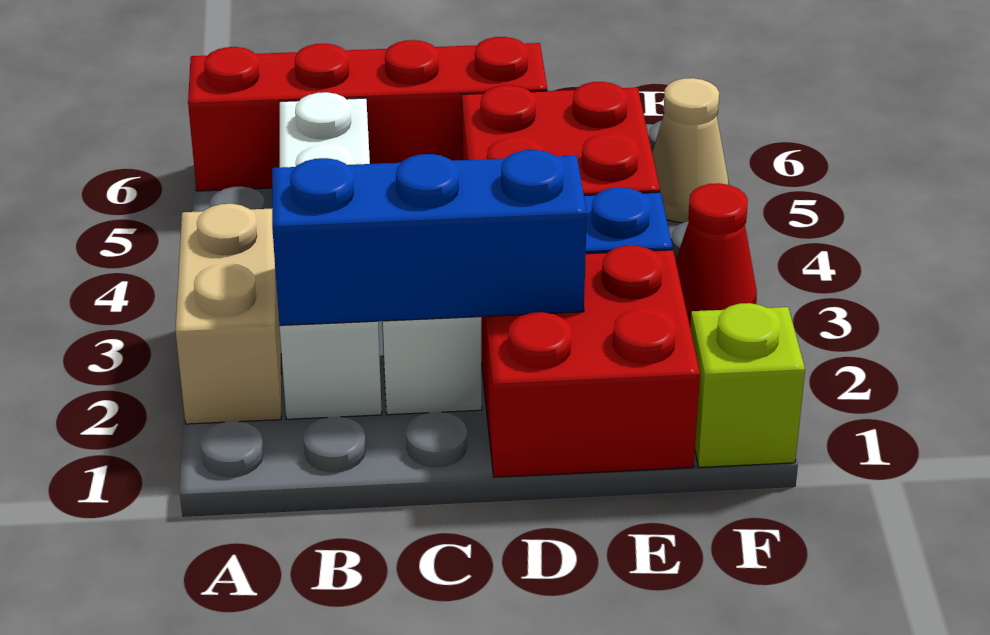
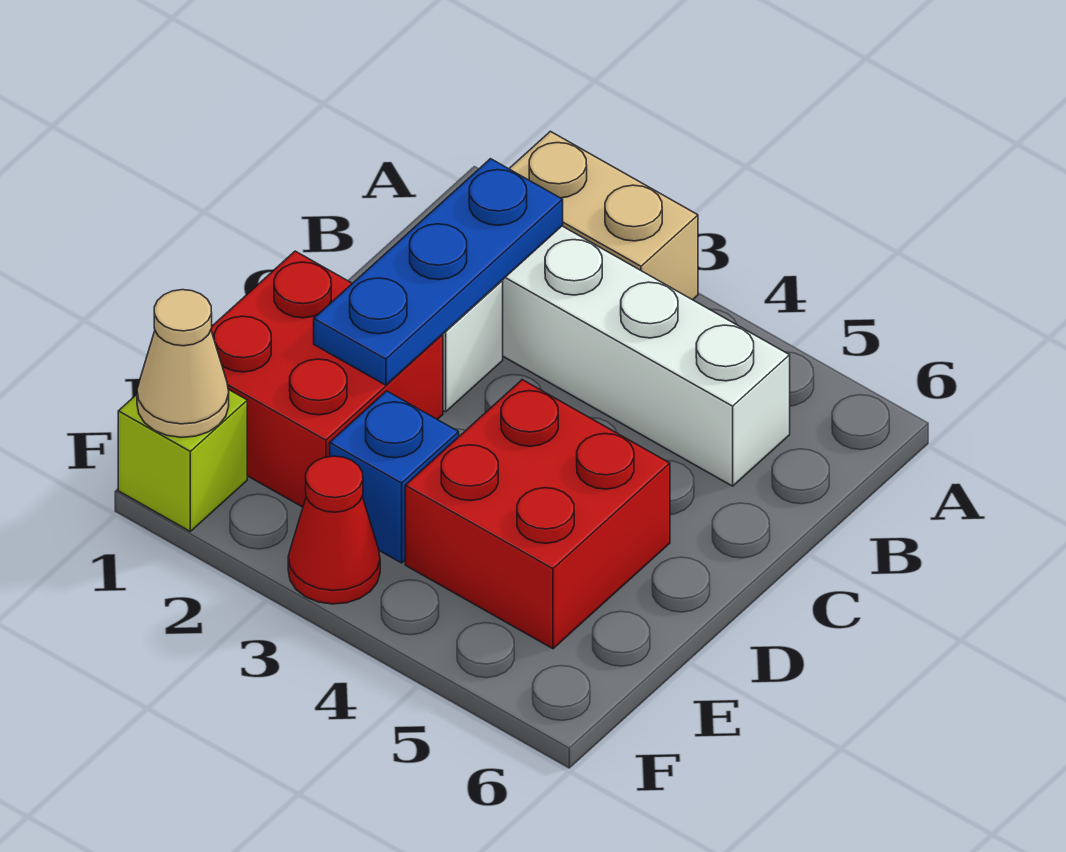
red 1x4 brick [188,37,547,191] -> none
blue 1x3 brick [272,150,587,325] -> blue 1x3 plate [314,159,563,385]
tan 1x1 cone [652,78,729,223] -> tan 1x1 cone moved to [137,290,229,437]

